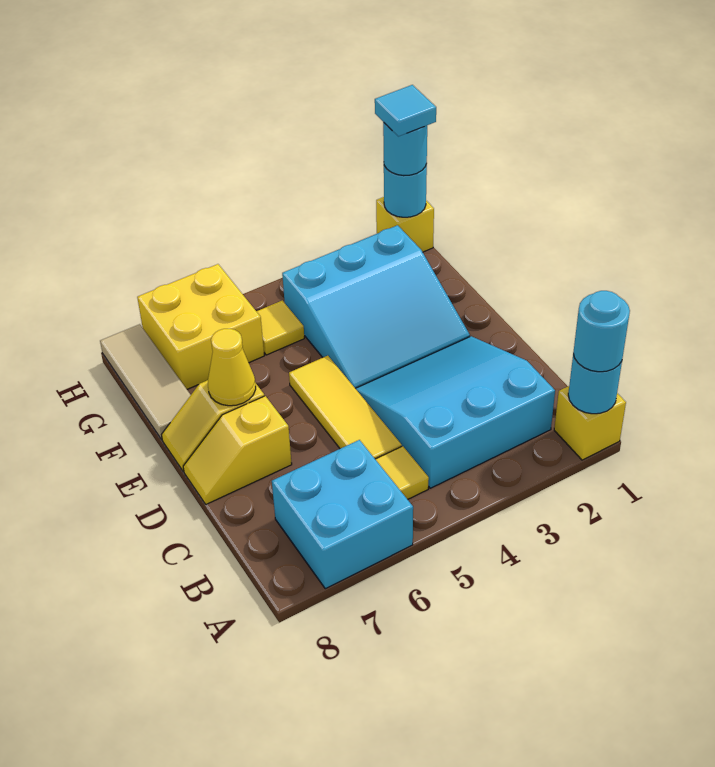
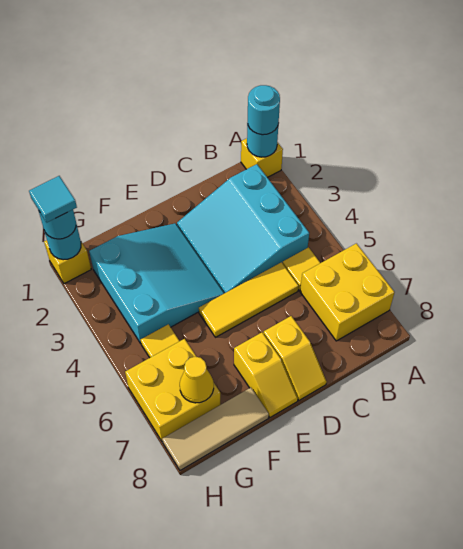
cyan 2x2 brick [272,440,413,589] -> yellow 2x2 brick [300,243,394,341]
yellow 1x1 cone [208,329,256,406] -> yellow 1x1 cone moved to [180,357,214,403]

